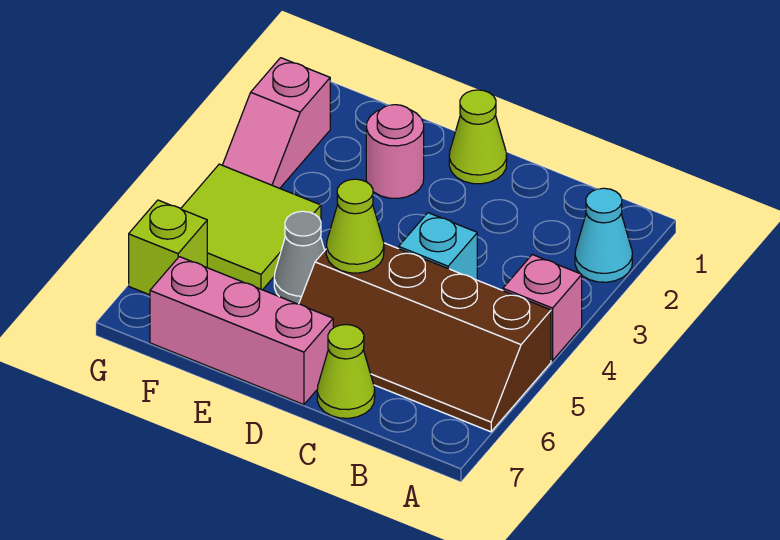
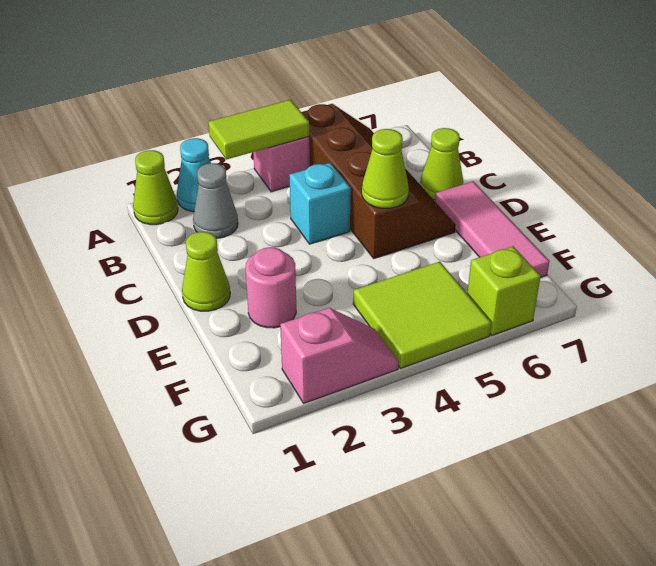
none -> lime 1x1 cone [133,150,178,225]
none -> lime 1x2 tile [208,100,309,160]
pink 1x3 brick [150,257,333,405] -> pink 1x3 tile [435,181,550,278]
grey 1x1 cone [274,211,325,304] -> grey 1x1 cone moved to [193,163,238,238]

